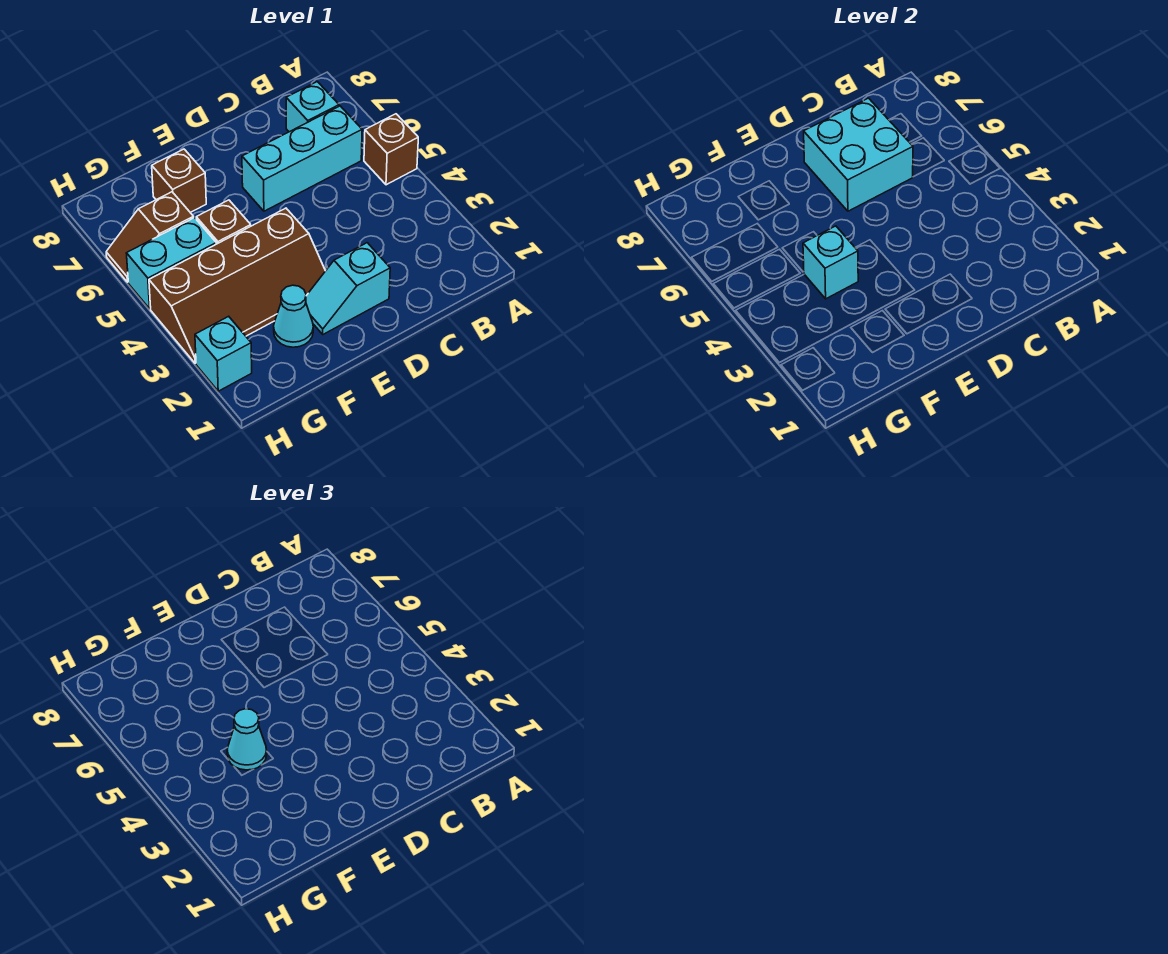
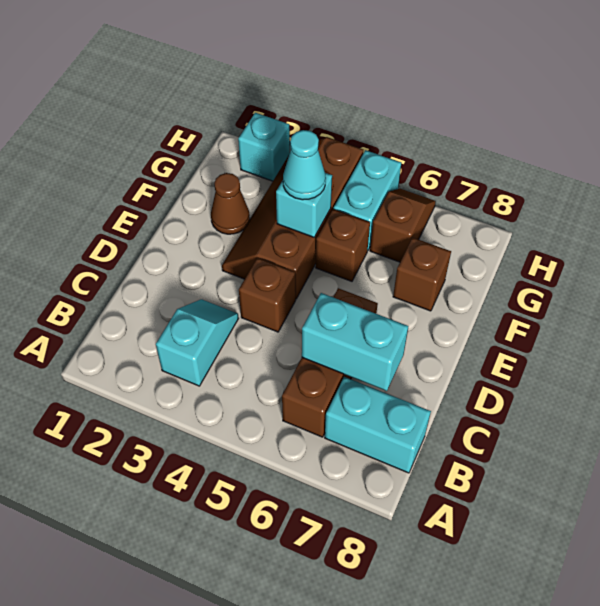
brown 1x1 brick [364,114,418,185] -> brown 1x1 brick moved to [239,258,296,332]
cyan 1x3 brick [242,106,362,211] -> brown 1x3 brick [282,288,378,437]
cyan 1x1 brick [286,82,339,132] -> cyan 1x2 brick [325,377,431,473]
cyan 2x2 brick [804,98,913,211] -> cyan 1x2 brick [302,293,408,391]
cyan 1x2 slope [306,243,390,334] -> cyan 1x2 slope moved to [156,299,238,386]
cyan 1x1 cone [274,285,313,347] -> brown 1x1 cone [211,173,250,234]

